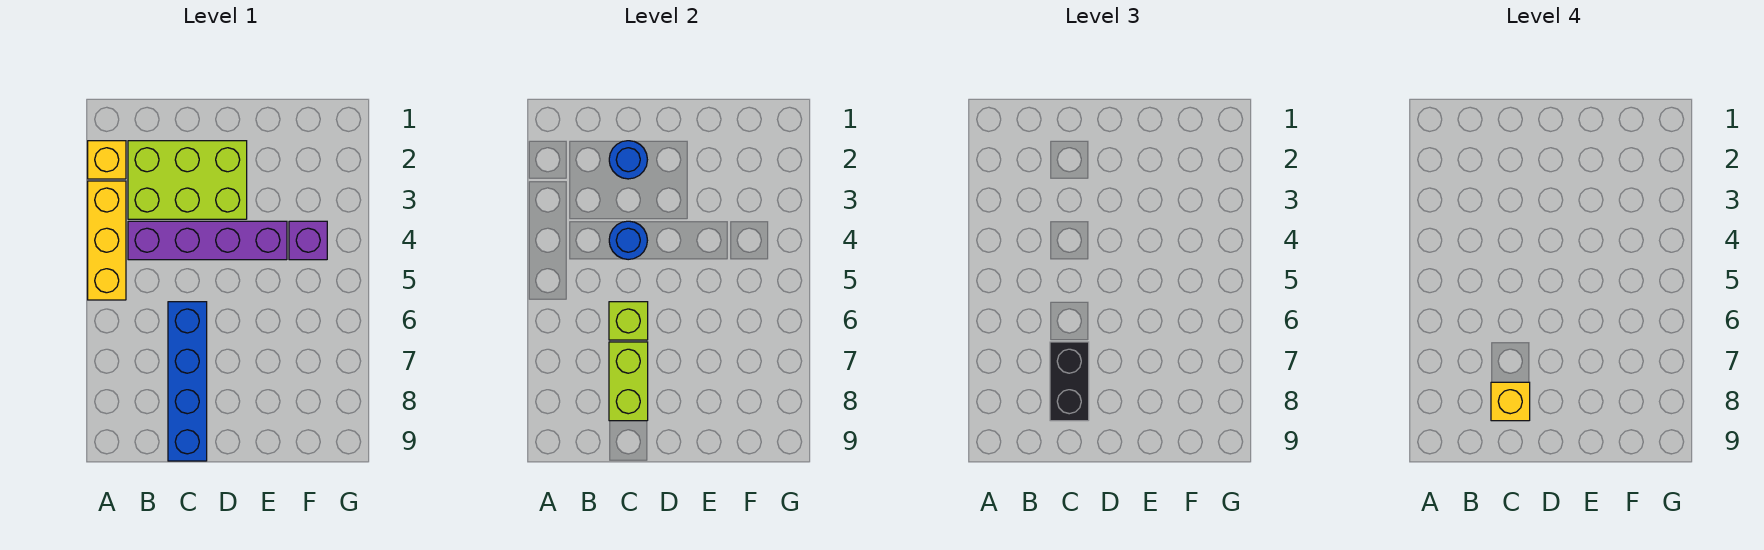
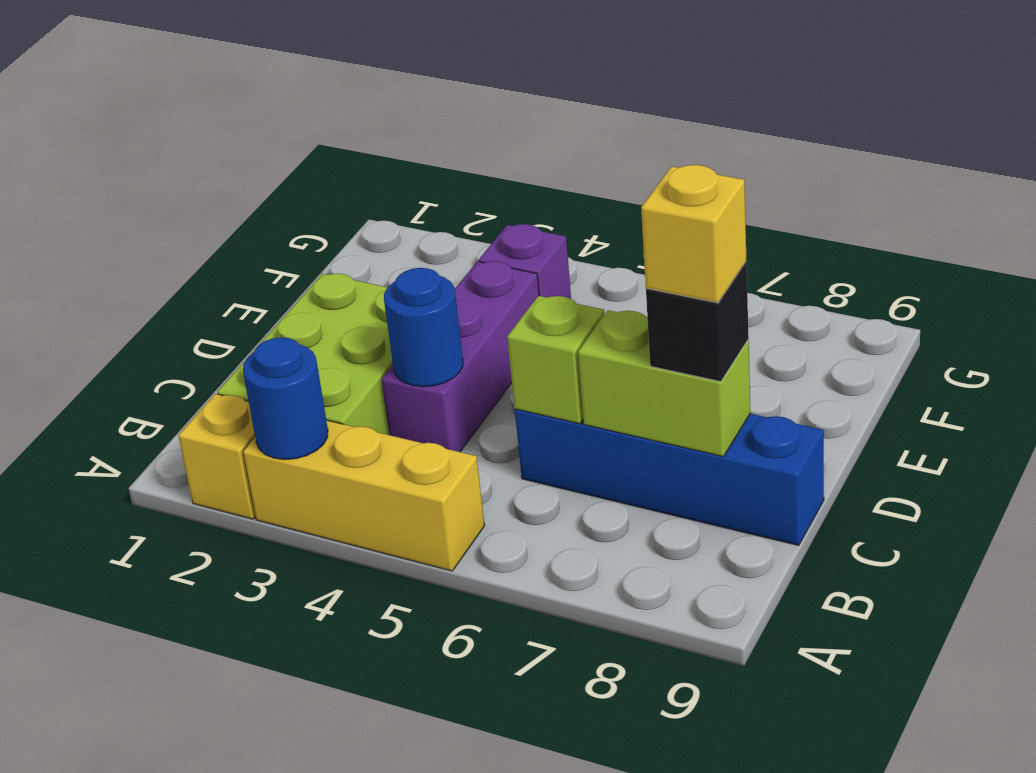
purple 1x4 brick [128,221,287,260] -> purple 1x3 brick [381,261,539,452]
blue 1x1 round brick [609,141,647,179] -> blue 1x1 round brick moved to [243,337,328,460]
black 1x2 brick [1050,342,1089,421] -> black 1x1 brick [646,262,749,382]

